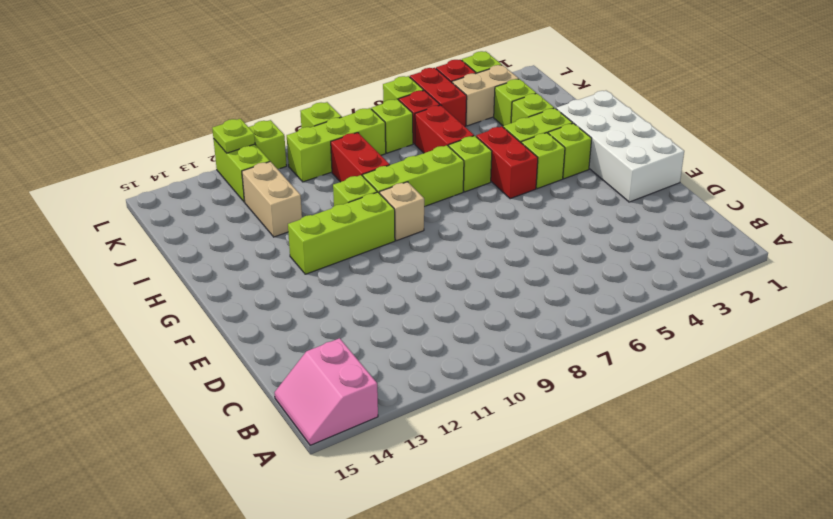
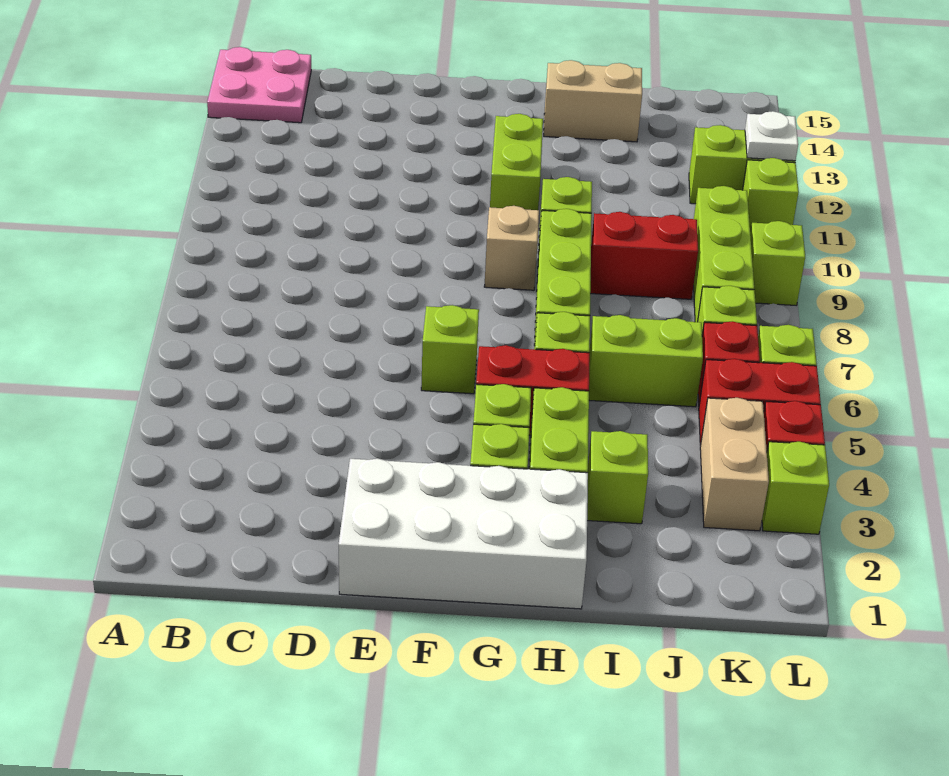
pink 2x2 slope [275,338,378,445] -> pink 2x2 plate [207,47,311,123]
lime 1x3 brick [288,192,395,274] -> lime 1x2 brick [490,114,543,210]
red 1x2 brick [415,105,474,153] -> lime 1x2 brick [589,315,703,407]
tan 1x2 brick [242,162,302,237] -> tan 1x2 brick moved to [544,60,642,142]
lime 1x1 brick [494,79,536,126] -> lime 1x1 brick moved to [421,305,479,394]
lime 1x1 plate [212,119,255,153] -> white 1x1 plate [745,111,798,161]

